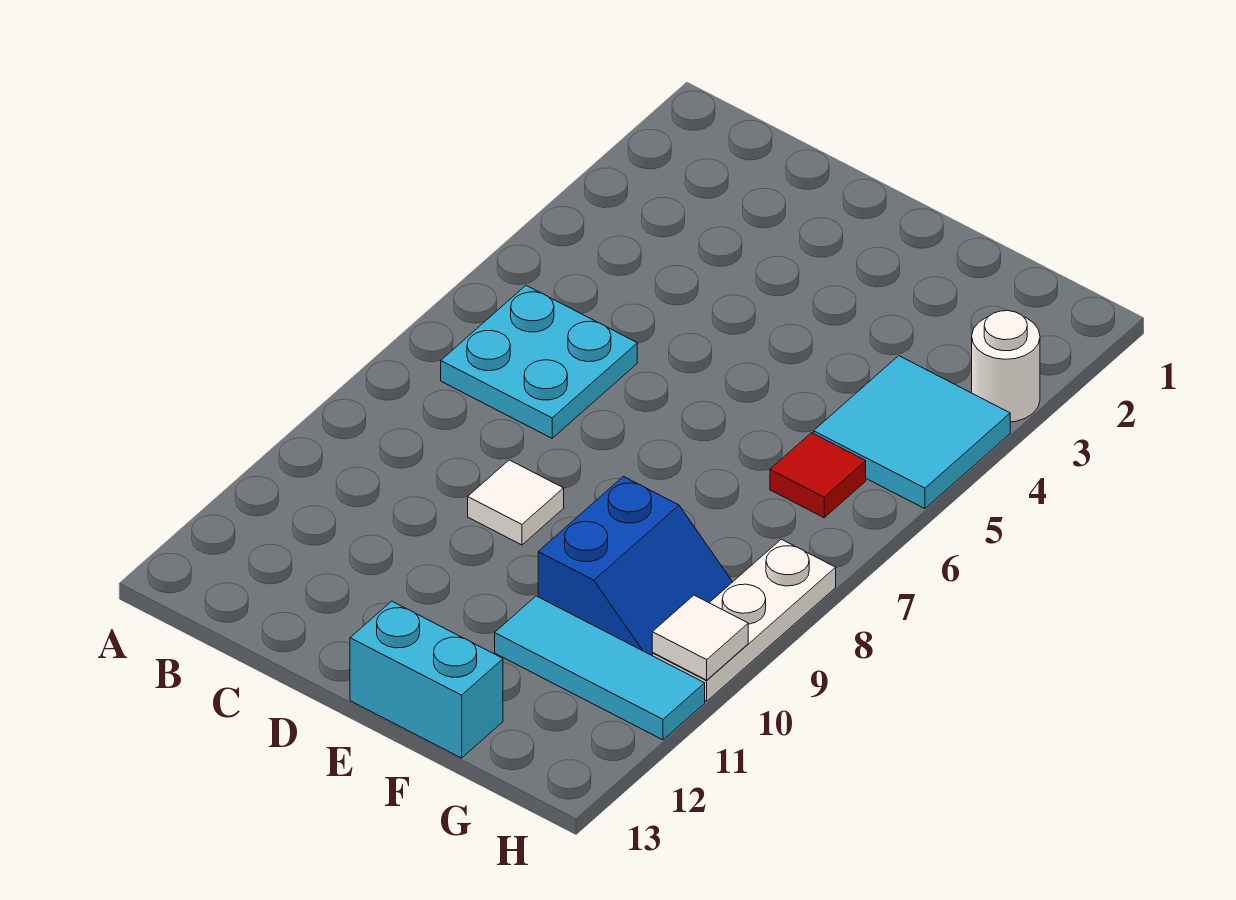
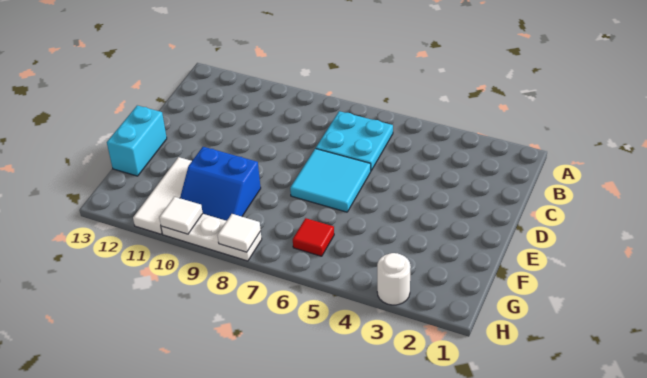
white 1x1 tile [468,460,564,545] -> white 1x1 tile moved to [217,214,261,252]
cyan 1x3 tile [495,596,705,740] -> white 1x3 tile [133,157,192,234]
cyan 2x2 tile [814,356,1010,509] -> cyan 2x2 tile moved to [290,149,371,212]

